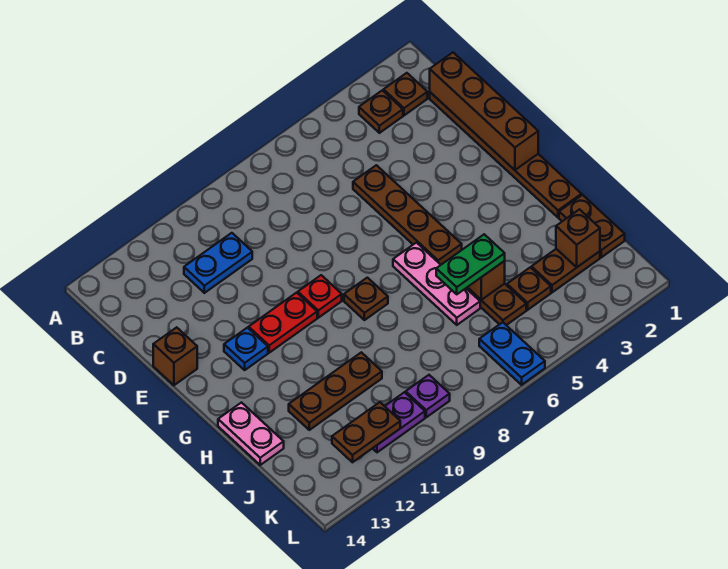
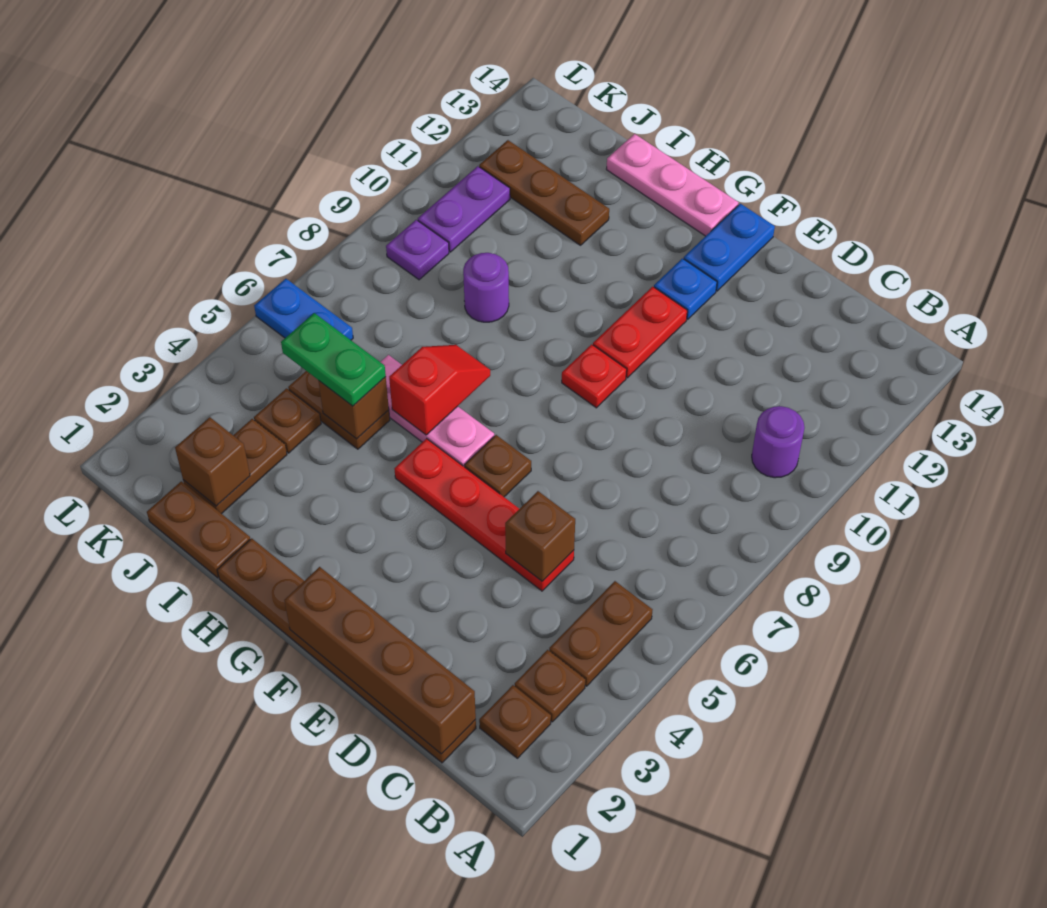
none -> purple 1x1 round brick [752,406,805,478]
blue 1x2 plate [184,233,252,293] -> blue 1x2 plate moved to [684,204,775,291]
brown 1x4 plate [353,165,462,265] -> red 1x4 plate [394,439,574,591]
brown 1x1 brick [153,327,197,385] -> brown 1x1 brick moved to [505,491,575,581]
brown 1x1 plate [344,278,388,320] -> brown 1x1 plate moved to [465,435,531,497]
none -> red 1x2 slope [389,345,490,435]
pink 1x2 plate [218,403,284,465] -> pink 1x3 plate [606,134,739,236]
green 1x2 plate [436,234,505,294] -> green 1x2 plate turned to [281,313,386,406]
none -> purple 1x1 round brick [463,253,509,322]
brown 1x3 plate [289,352,382,430] -> brown 1x3 plate turned to [479,140,609,245]
brown 1x2 plate [332,402,400,462] -> brown 1x2 plate moved to [549,581,652,686]

